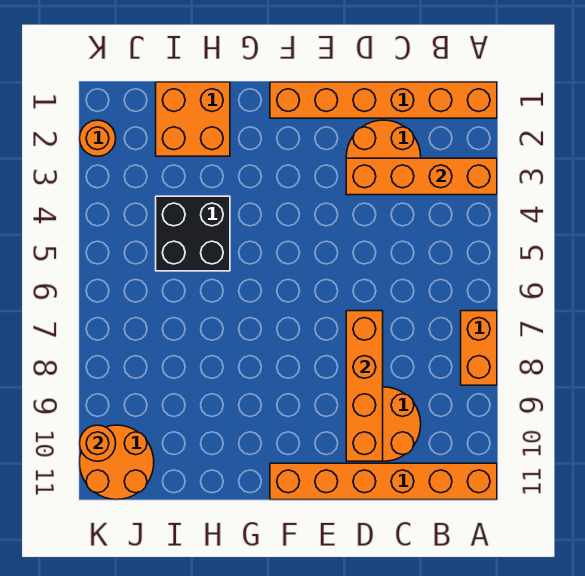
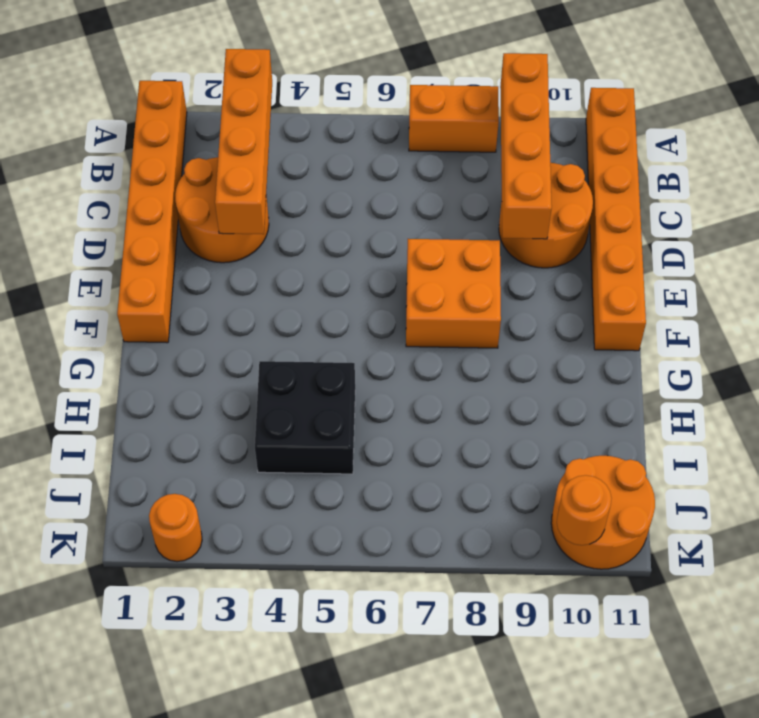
orange 1x4 brick [346,311,383,461] -> orange 1x4 brick turned to [500,53,552,239]
orange 2x2 brick [156,82,230,156] -> orange 2x2 brick moved to [406,239,501,348]

